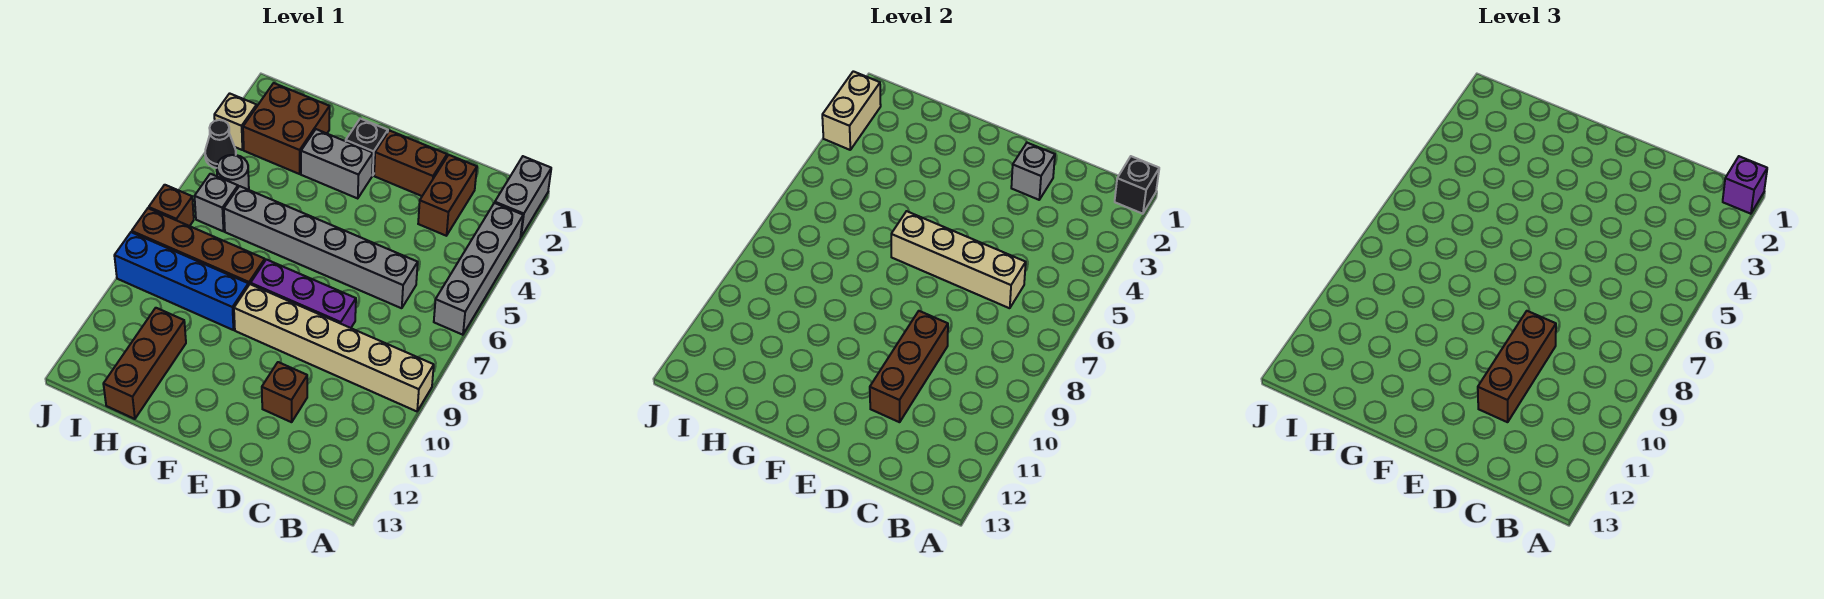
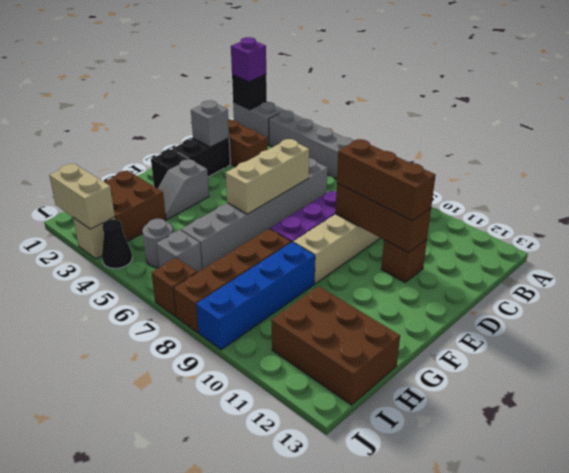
tan 1x4 brick [891,211,1026,308] -> tan 1x3 brick [226,139,309,214]
brown 1x2 brick [374,130,447,196] -> black 1x2 brick [172,138,230,177]
grey 1x2 brick [301,129,373,198] -> grey 1x2 slope [158,159,209,220]
brown 1x3 brick [103,308,186,419] -> brown 2x3 brick [272,286,400,405]

